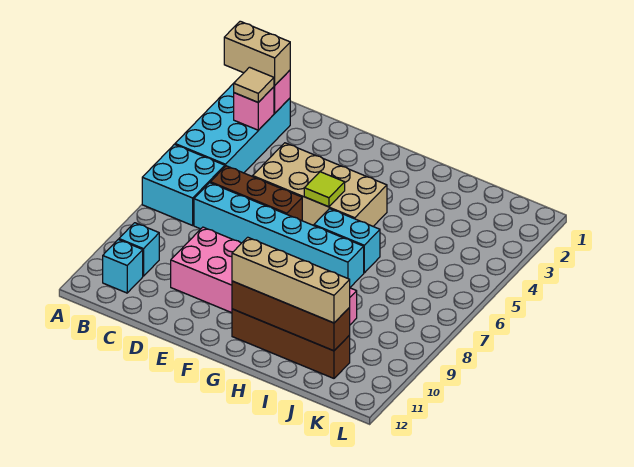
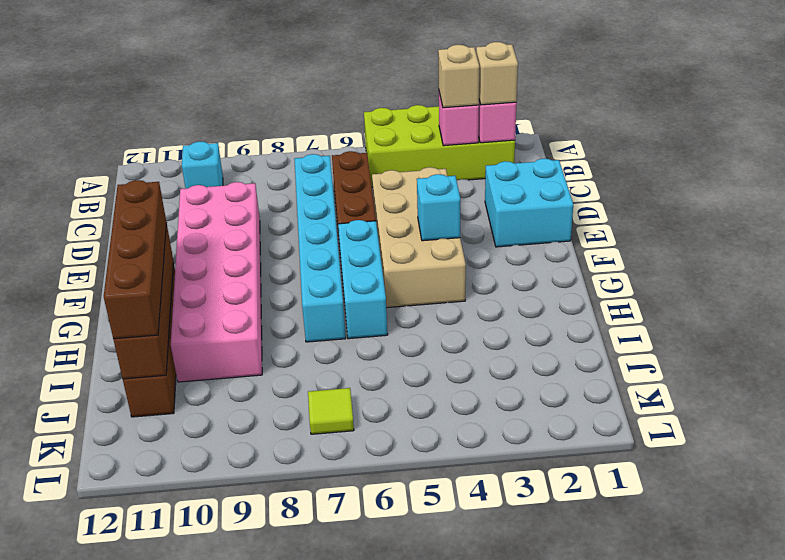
cyan 2x4 brick [175,81,290,173] -> lime 2x4 brick [364,105,515,187]
tan 1x2 brick [224,21,290,86] -> tan 1x1 brick [476,42,518,105]
cyan 2x2 brick [142,144,225,225] -> cyan 2x2 brick moved to [485,159,573,247]
tan 1x1 tile [234,67,274,102] -> tan 1x1 brick [438,45,479,108]
cyan 1x1 brick [103,240,143,293] -> cyan 1x1 brick moved to [417,174,460,241]
lime 1x1 tile [304,172,345,207] -> lime 1x1 tile moved to [308,388,354,434]
cyan 1x2 brick [314,209,380,273] -> cyan 1x3 brick [338,220,388,339]
tan 1x4 brick [232,237,350,323] -> brown 1x4 brick [104,180,167,339]

